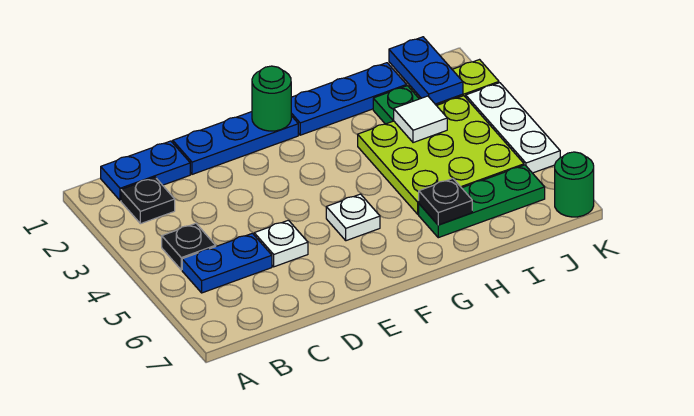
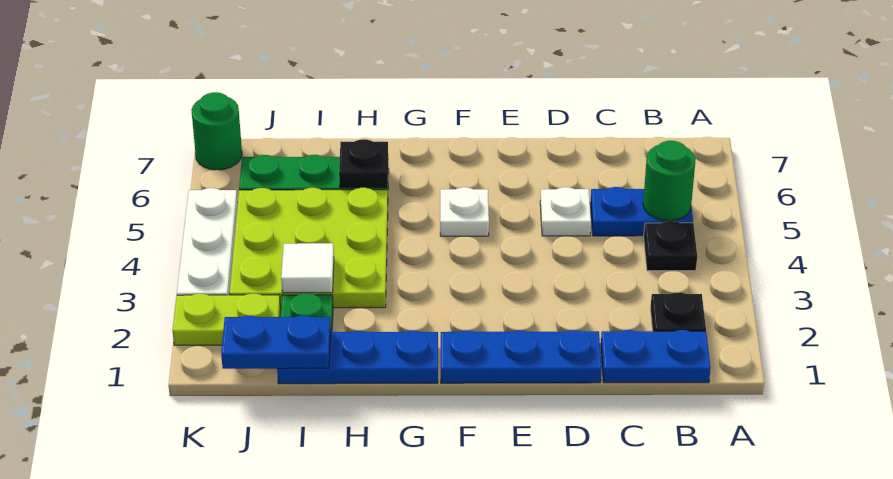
green 1x1 round brick [252,66,291,131] -> green 1x1 round brick moved to [643,141,696,221]
blue 1x2 plate [389,37,463,104] -> blue 1x2 plate turned to [221,316,331,369]

